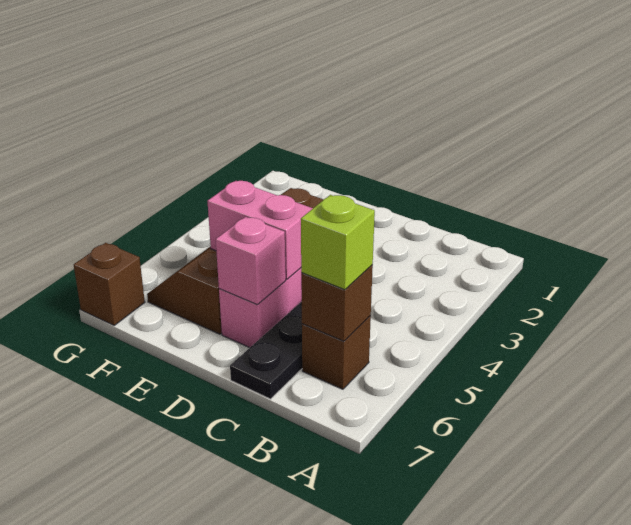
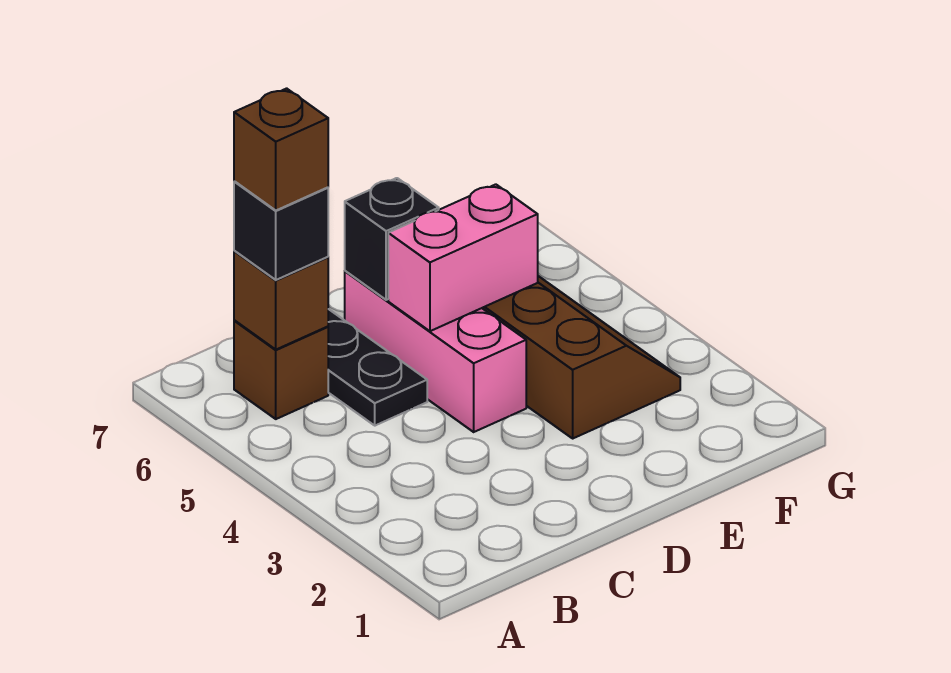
lime 1x1 brick [301,195,375,290] -> black 1x1 brick [234,181,328,280]
pink 1x1 brick [216,217,286,304] -> black 1x1 brick [345,178,439,300]
brown 1x1 brick [74,243,145,325] -> brown 1x1 brick moved to [234,88,328,210]

